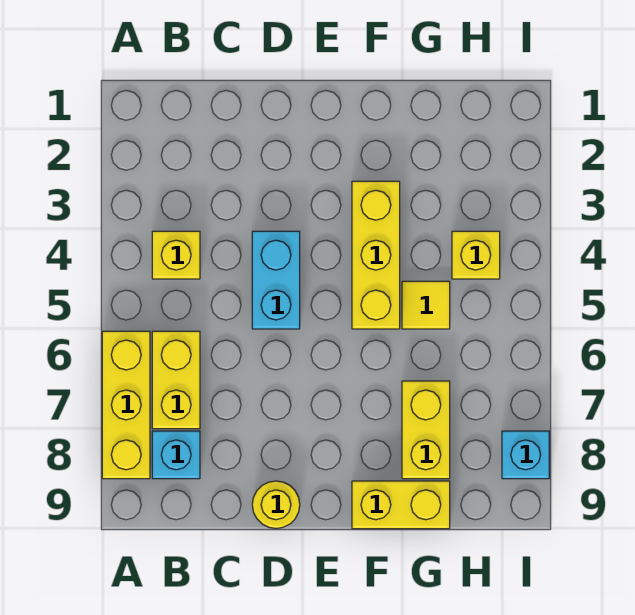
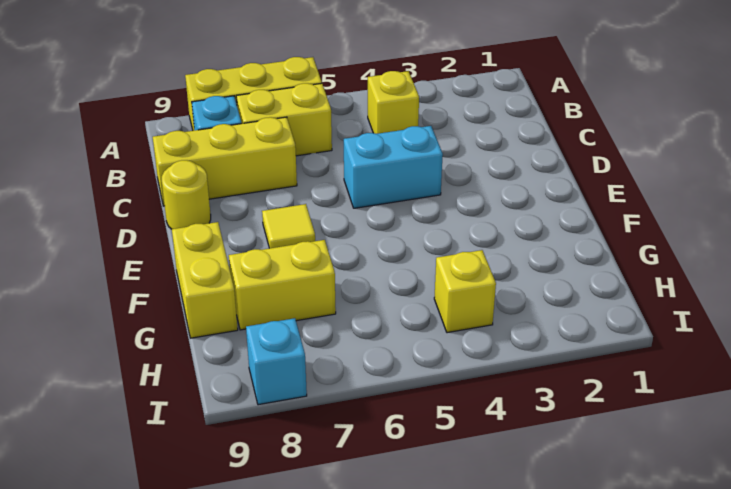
yellow 1x3 brick [352,181,400,329] -> yellow 1x3 brick moved to [153,117,297,206]
yellow 1x1 tile [402,281,450,329] -> yellow 1x1 tile moved to [262,204,315,248]

